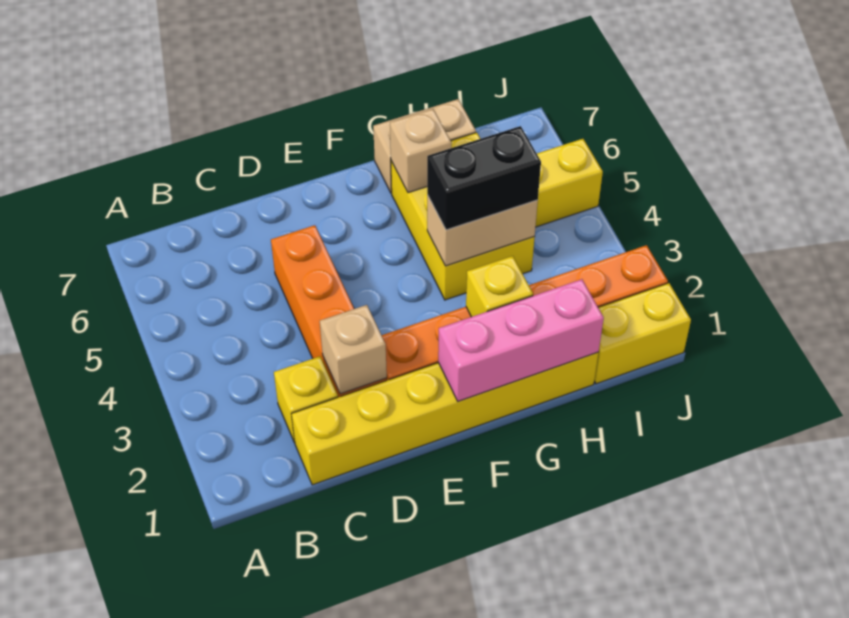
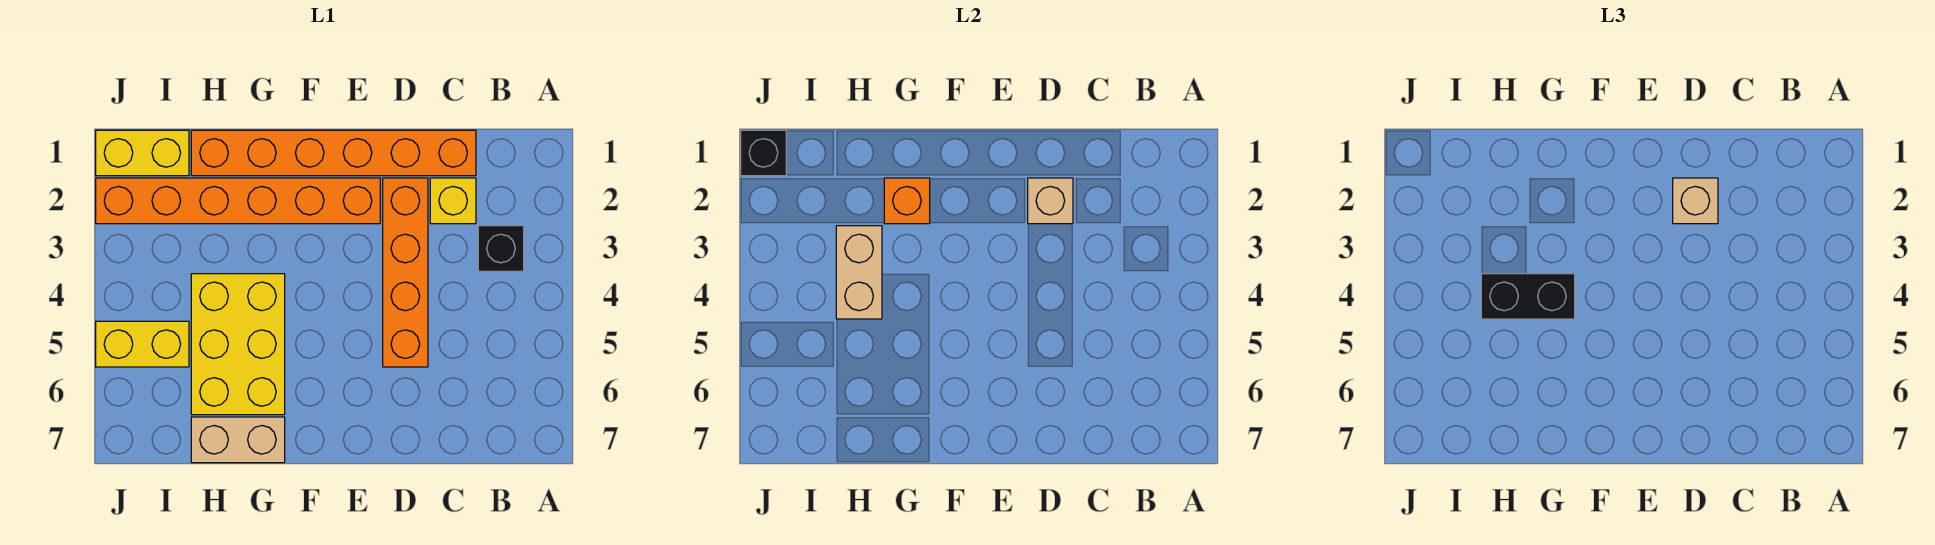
none -> black 1x1 brick [478,226,524,271]
yellow 1x6 brick [292,352,599,485] -> orange 1x6 brick [191,130,476,176]
pink 1x3 brick [438,279,604,401] -> none
yellow 1x1 brick [466,256,533,317] -> orange 1x1 brick [884,178,930,224]
tan 1x2 brick [427,195,538,266] -> tan 1x2 brick turned to [836,226,882,319]
tan 1x1 brick [390,109,451,193] -> tan 1x1 brick moved to [1673,178,1718,224]
none -> black 1x1 brick [741,130,786,176]

